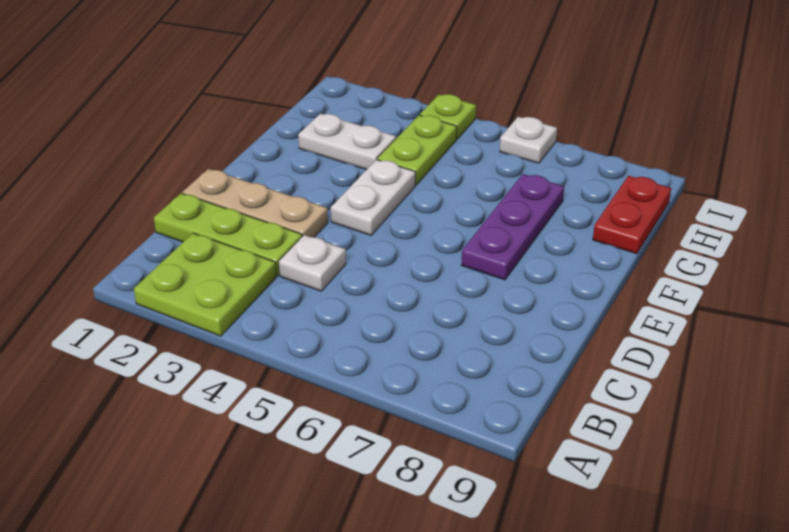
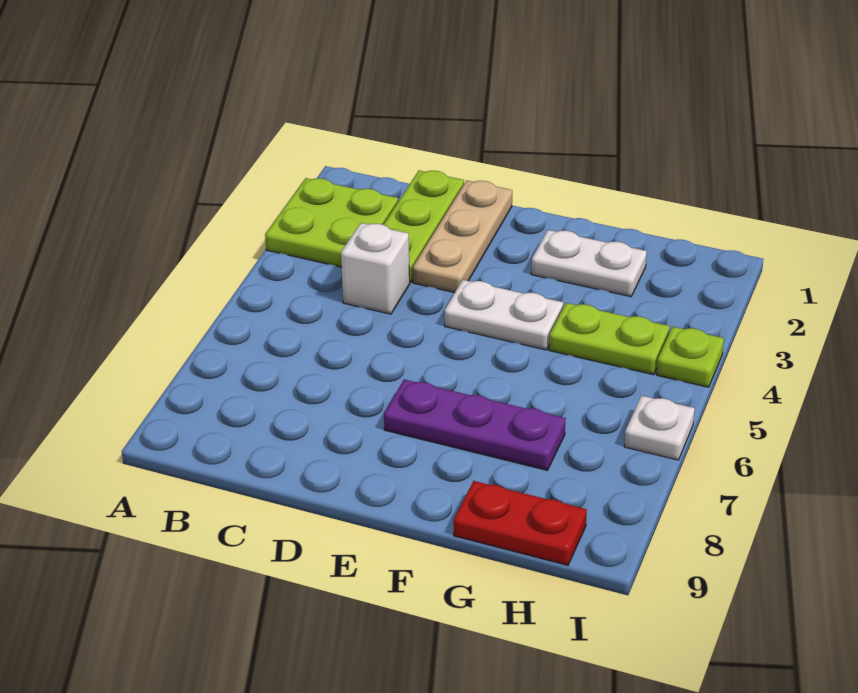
white 1x1 plate [279,235,346,291] -> white 1x1 brick [341,223,410,314]
white 1x2 plate [298,114,396,170] -> white 1x2 plate turned to [531,230,647,297]

